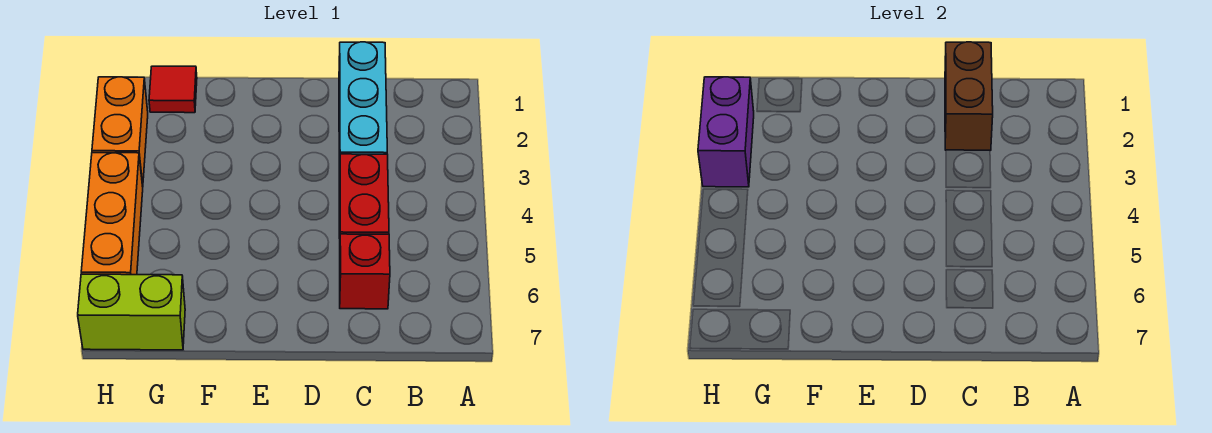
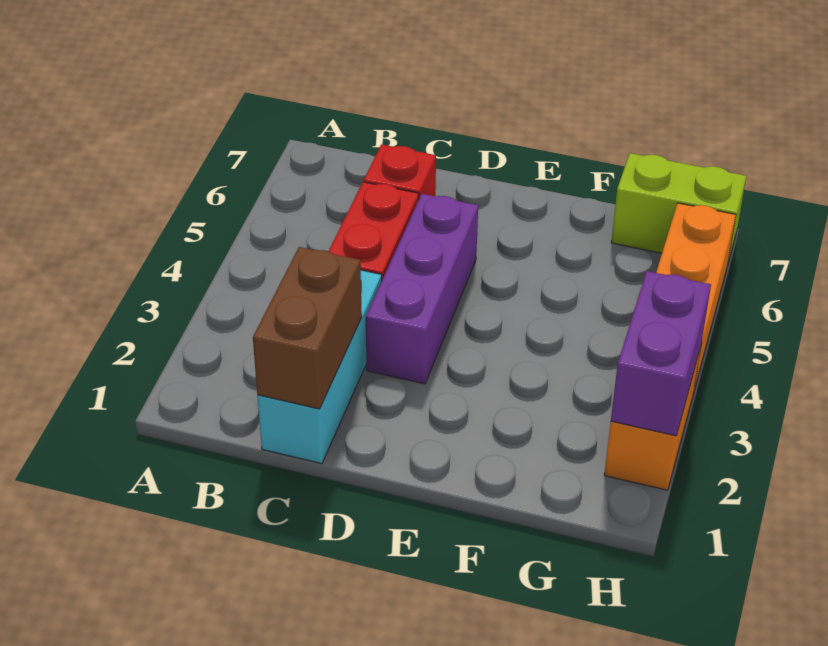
none -> purple 1x3 brick [366,194,478,384]
red 1x1 tile [149,66,197,113] -> none

